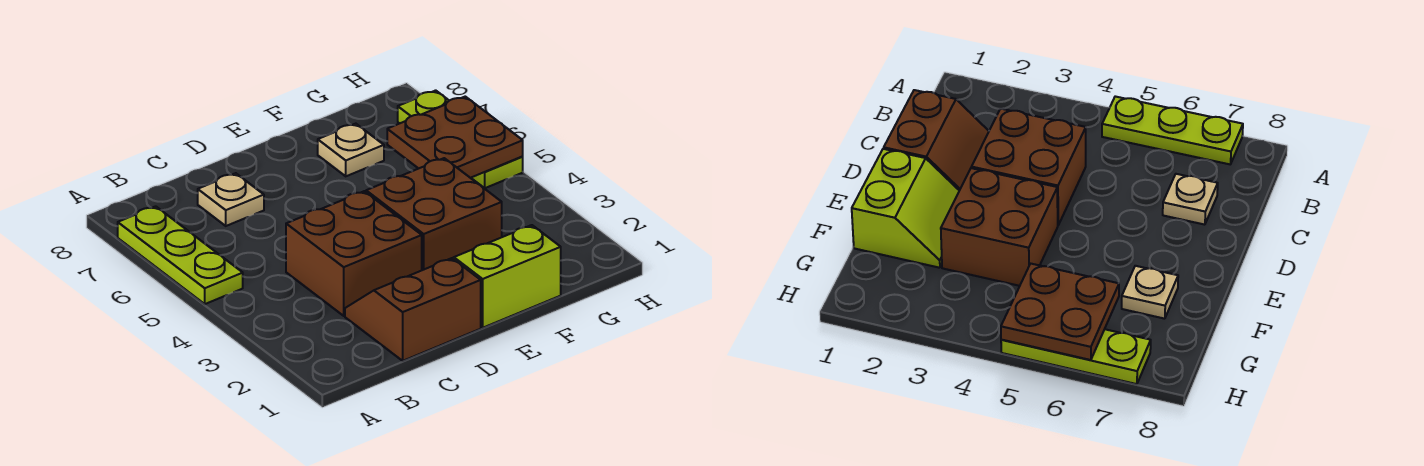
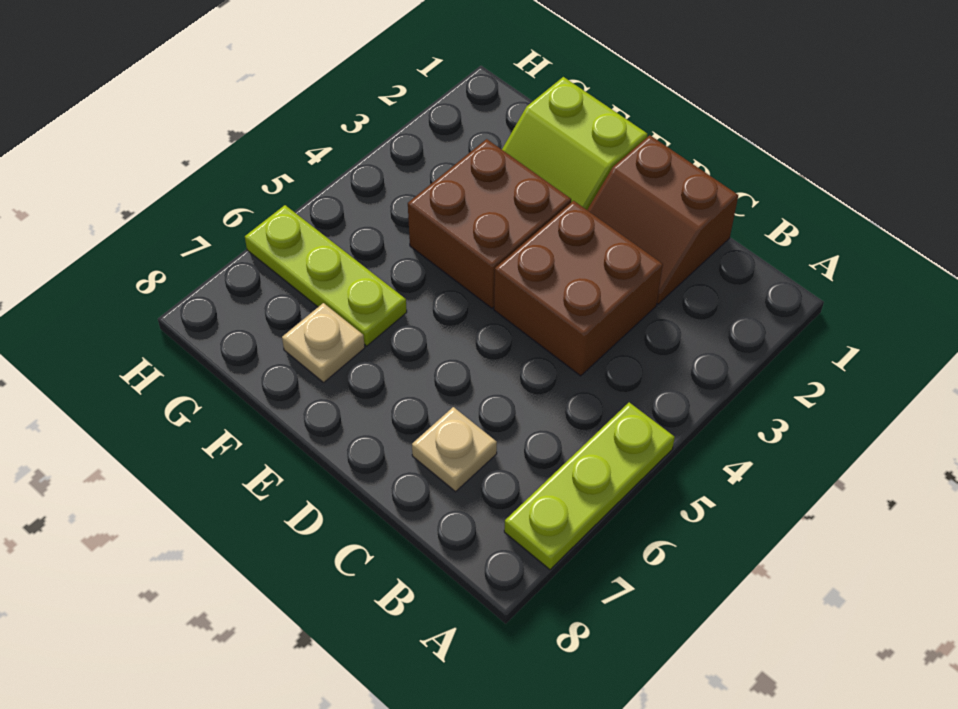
brown 2x2 plate [387,97,523,178] -> none
lime 1x3 plate [398,90,523,188] -> lime 1x3 plate turned to [245,205,407,346]

